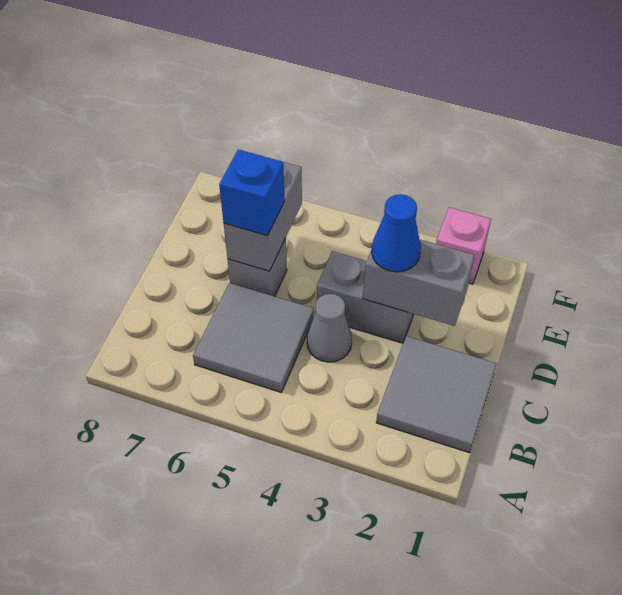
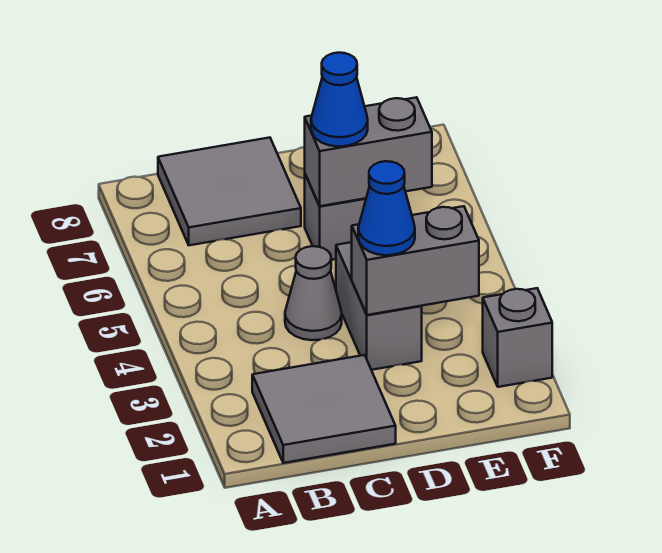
grey 2x2 tile [193,283,314,392] -> grey 2x2 tile moved to [158,138,301,245]
grey 1x2 brick [363,240,475,326] -> grey 1x2 brick turned to [352,206,479,315]
blue 1x1 brick [219,150,285,236] -> blue 1x1 cone [311,53,368,147]
pink 1x1 brick [436,207,491,284] -> grey 1x1 brick [483,288,552,387]

